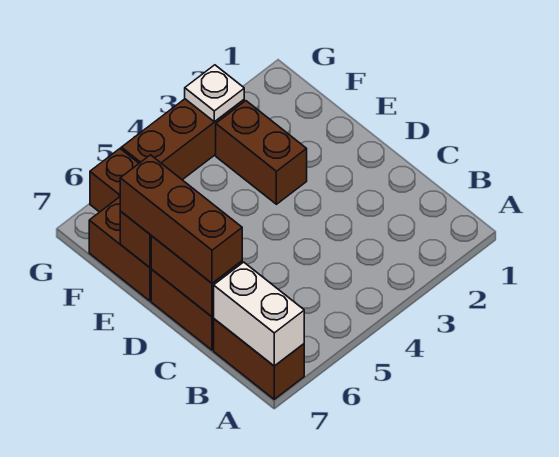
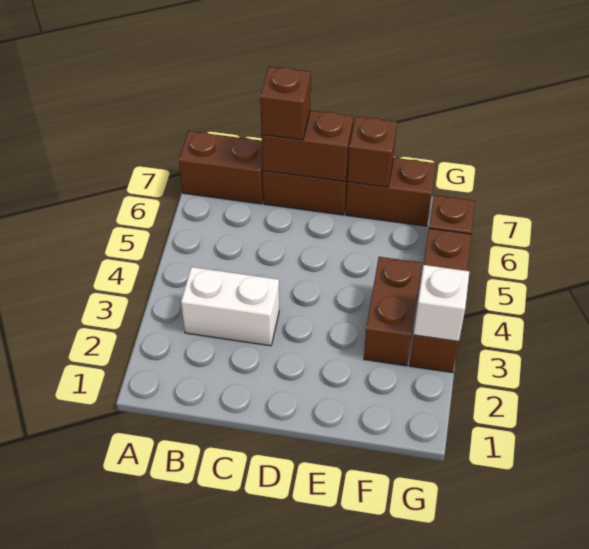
white 1x2 brick [214,262,304,366] -> white 1x2 brick moved to [181,267,279,346]
brown 1x3 brick [120,155,242,283] -> brown 1x1 brick [260,67,311,140]
brown 1x2 brick [216,101,307,204] -> brown 1x2 brick turned to [364,257,422,366]
white 1x1 plate [185,65,244,122] -> white 1x1 brick [414,265,469,342]

